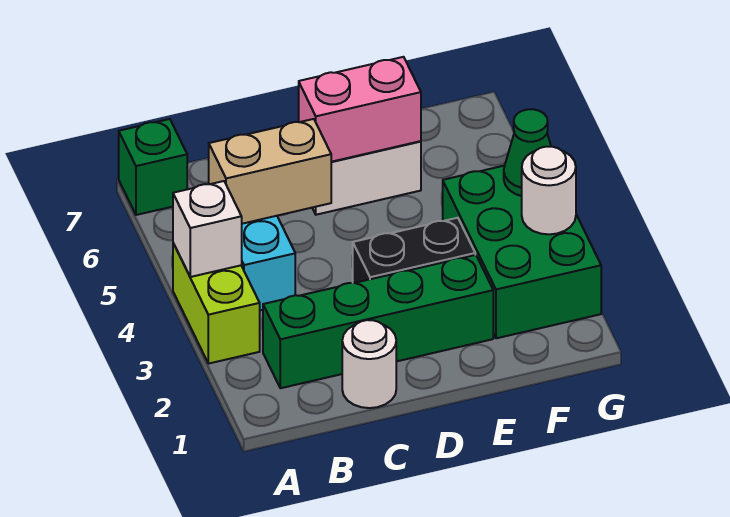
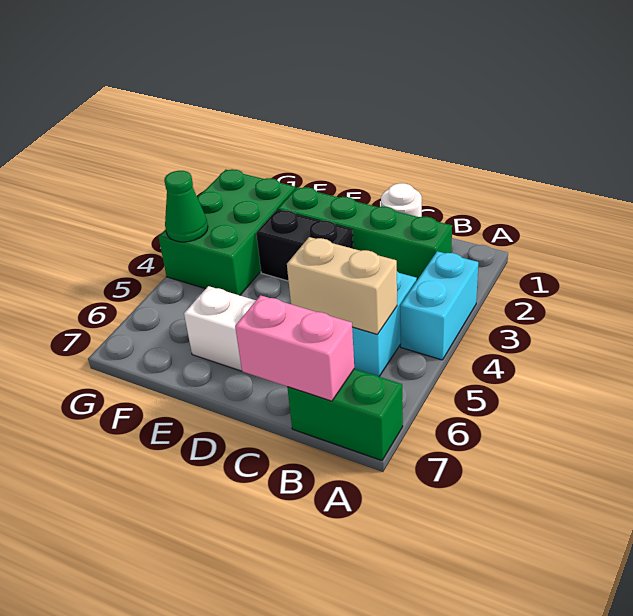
lime 1x2 brick [173,243,260,364] -> cyan 1x2 brick [400,251,478,360]
white 1x1 brick [173,181,242,277] -> none
green 1x1 brick [119,119,187,215] -> green 1x2 brick [287,369,403,460]
pink 1x2 brick [299,57,421,162] -> pink 1x2 brick moved to [235,295,354,401]
white 1x1 round brick [522,147,576,234] -> none

